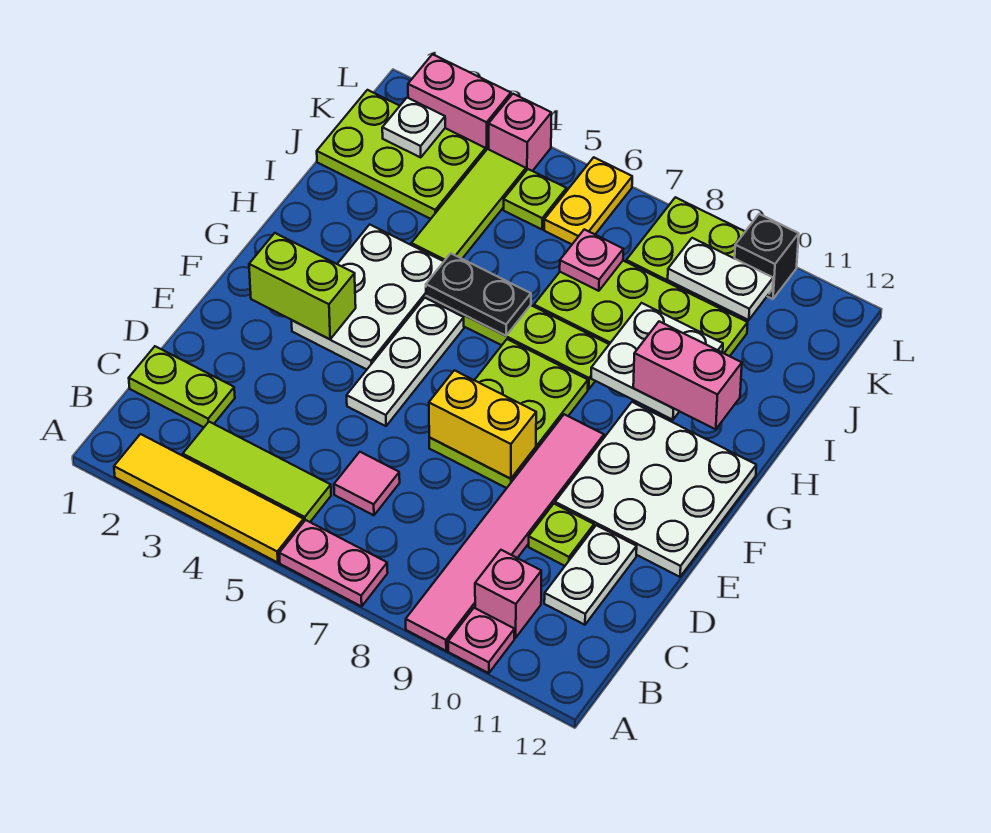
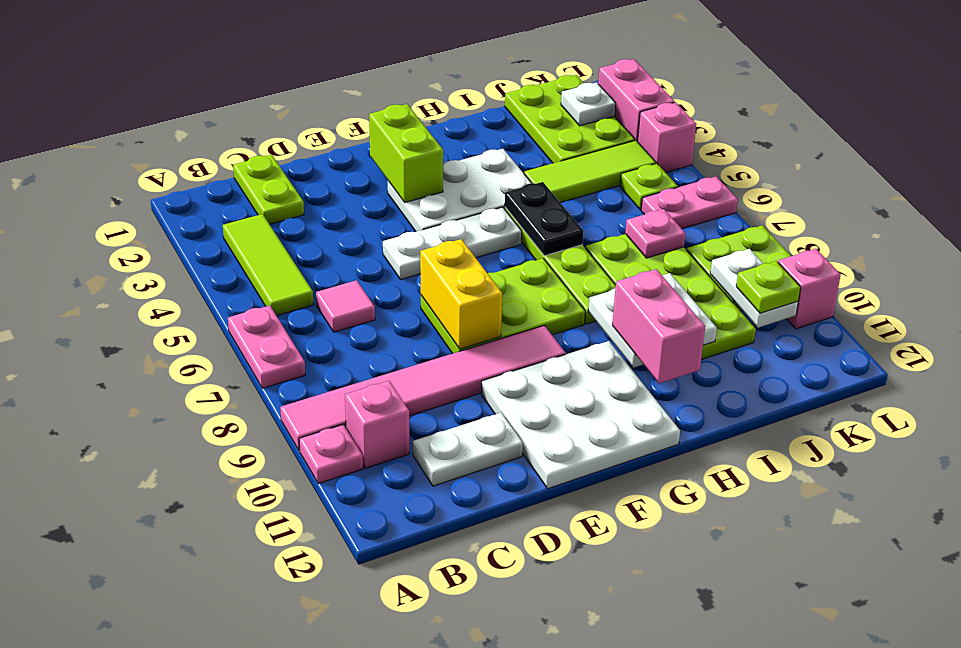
yellow 1x4 tile [114,434,304,563] -> none
lime 1x1 plate [529,504,594,566] -> lime 1x1 plate moved to [736,261,801,313]
yellow 1x2 plate [544,157,632,244] -> pink 1x2 plate [641,177,738,229]
black 1x1 brick [735,214,799,299] -> pink 1x1 brick [778,249,841,329]

